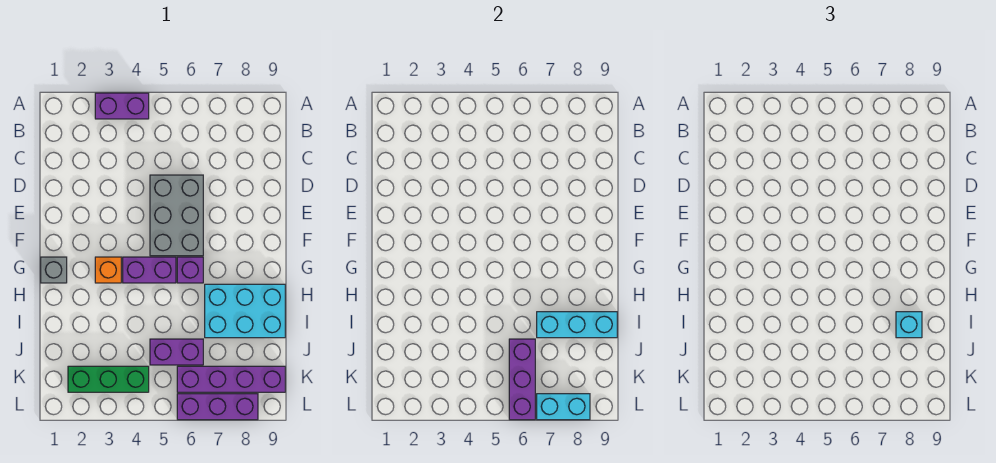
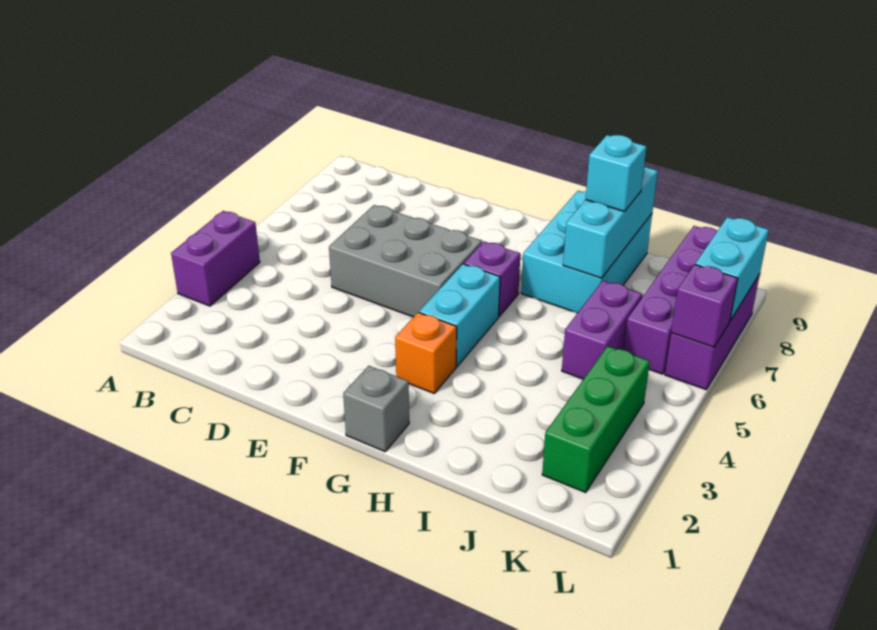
purple 1x2 brick [123,257,176,283] -> cyan 1x2 brick [419,264,500,366]
purple 1x3 brick [509,339,535,420] -> purple 1x1 brick [671,265,738,347]

